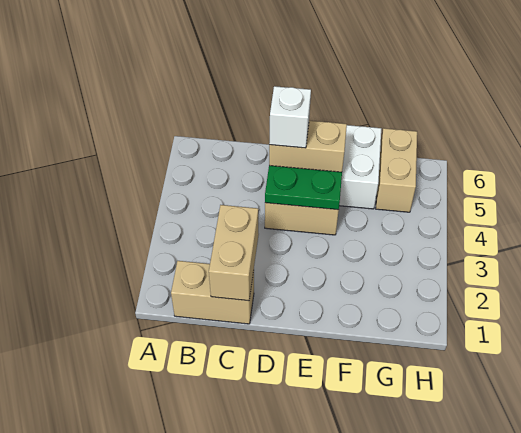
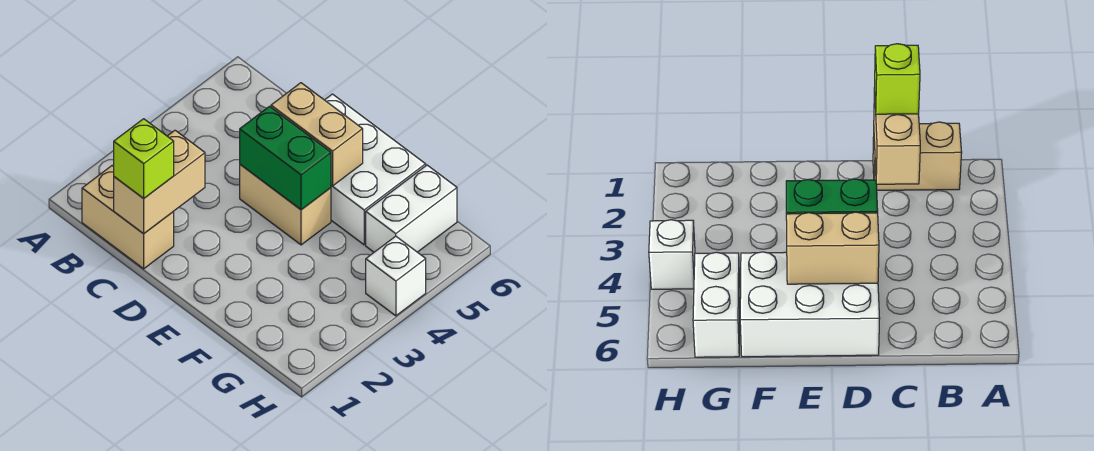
none -> lime 1x1 brick [114,119,174,198]
green 1x2 plate [265,165,342,210] -> green 1x2 brick [240,106,331,210]
white 1x1 brick [269,86,311,148] -> white 1x1 brick moved to [366,236,426,316]
tan 1x2 brick [376,128,417,212] -> white 1x2 brick [366,165,457,252]

